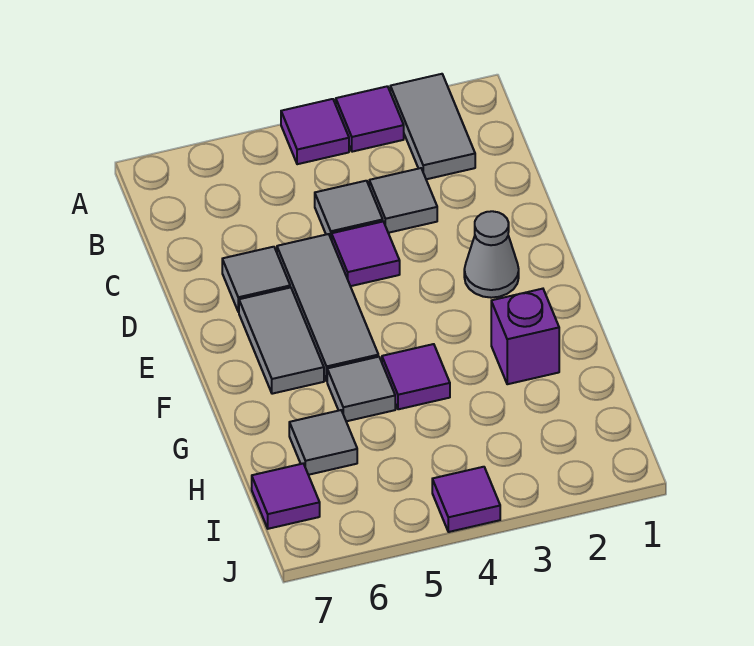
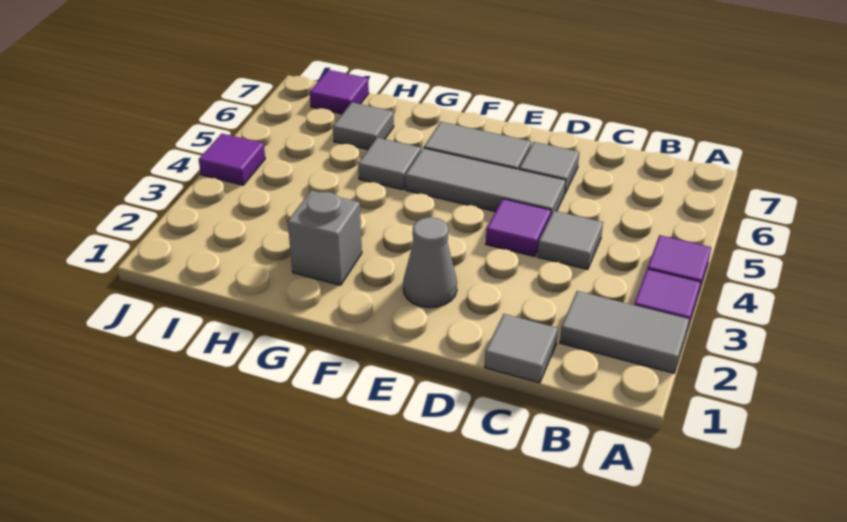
grey 1x1 tile [369,168,437,233] -> grey 1x1 tile moved to [485,314,558,383]
purple 1x1 brick [491,289,559,384] -> grey 1x1 brick [288,190,362,285]
purple 1x1 tile [382,344,450,409] -> none

